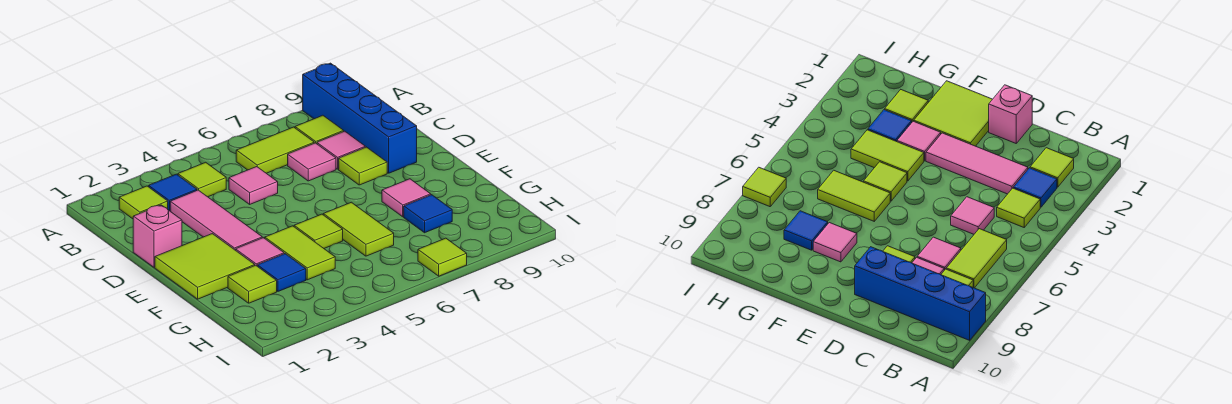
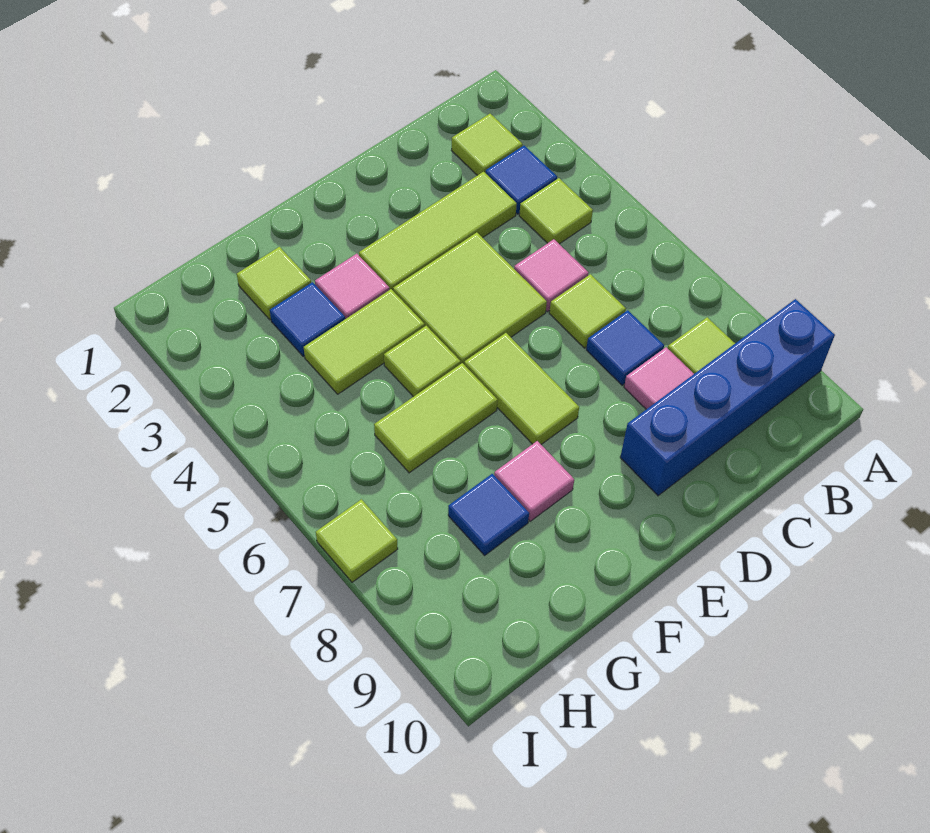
lime 1x2 tile [236,127,314,173] -> lime 1x2 tile moved to [464,333,579,444]
pink 1x3 tile [170,190,262,250] -> lime 1x3 tile [359,172,517,290]
pink 1x1 tile [288,143,336,181] -> blue 1x1 tile [586,310,664,385]
pink 1x1 brick [133,205,182,267] -> none
lime 1x1 tile [339,147,387,185] -> lime 1x1 tile moved to [549,274,626,348]
lime 2x2 tile [155,234,255,299] -> lime 2x2 tile moved to [393,232,547,364]

